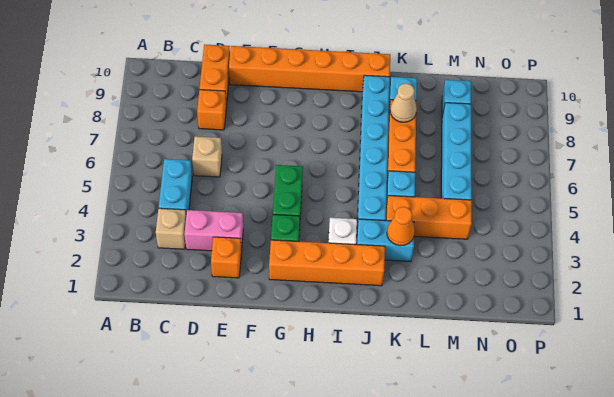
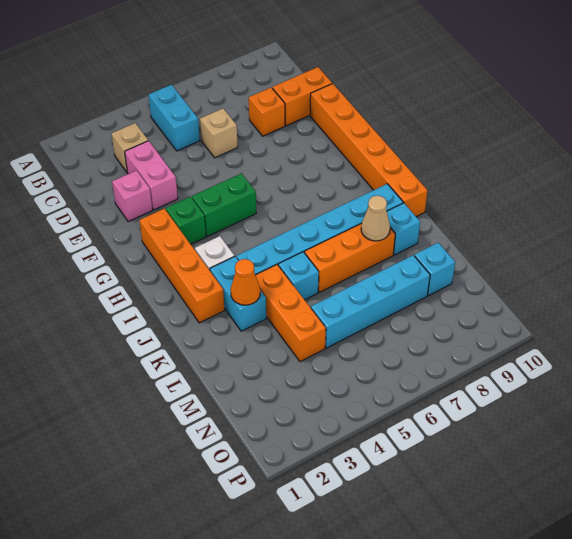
cyan 1x2 brick [159,159,192,214] -> cyan 1x2 brick turned to [148,85,200,151]
orange 1x1 brick [211,237,241,278] -> pink 1x1 brick [112,170,152,222]

